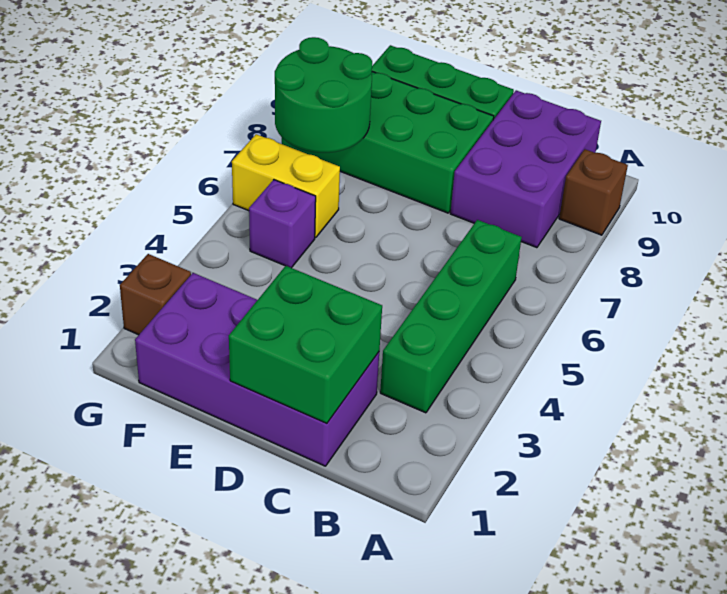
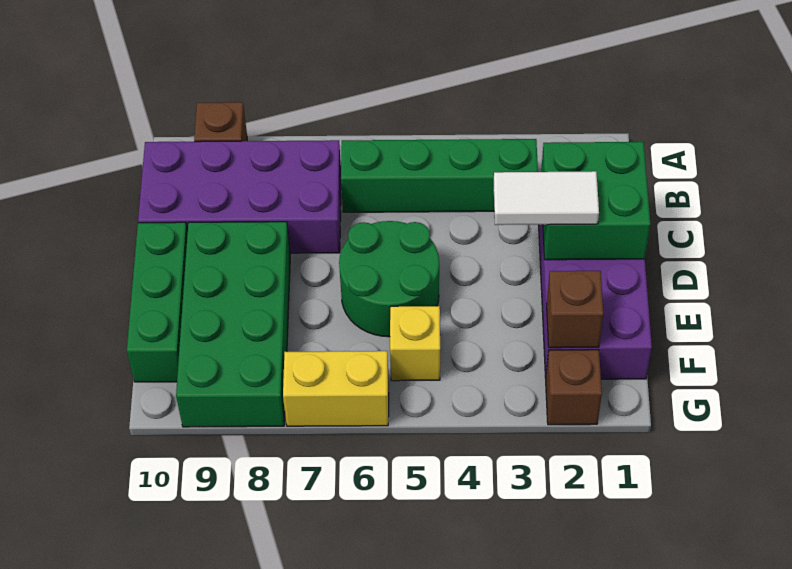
purple 2x3 brick [450,90,601,248] -> purple 2x4 brick [138,140,341,253]
none -> white 1x2 tile [493,171,599,225]
none -> brown 1x1 brick [547,271,603,348]
purple 1x1 brick [249,180,316,268] -> yellow 1x1 brick [390,306,440,381]
yellow 1x2 brick [232,134,340,238] -> yellow 1x2 brick turned to [283,351,389,426]
green 2x2 round brick [275,37,372,153] -> green 2x2 round brick moved to [339,221,439,337]

